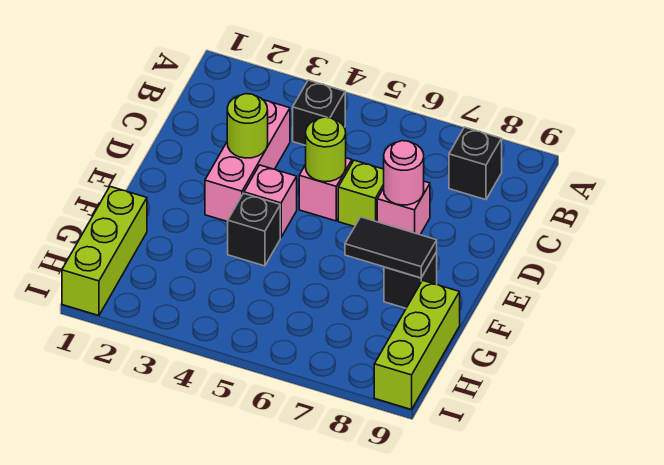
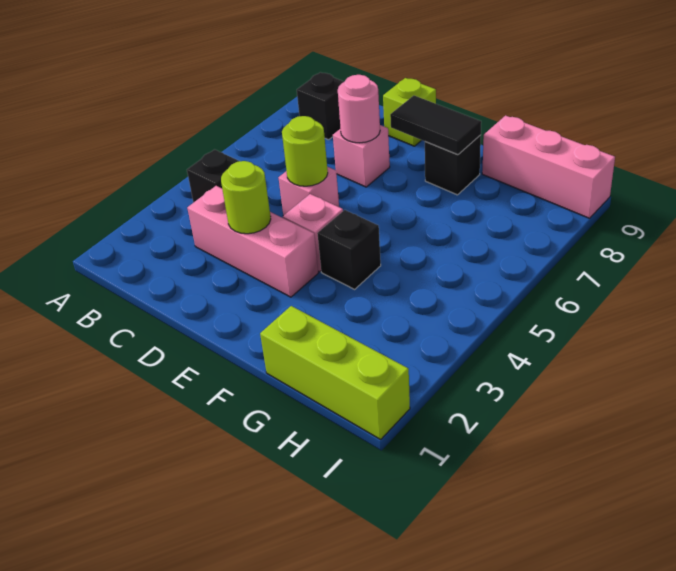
lime 1x1 brick [338,160,384,227] -> lime 1x1 brick moved to [383,78,436,146]
black 1x2 tile [345,217,437,278] -> black 1x2 tile turned to [390,96,481,155]
lime 1x3 brick [374,280,460,410] -> pink 1x3 brick [482,115,615,218]

